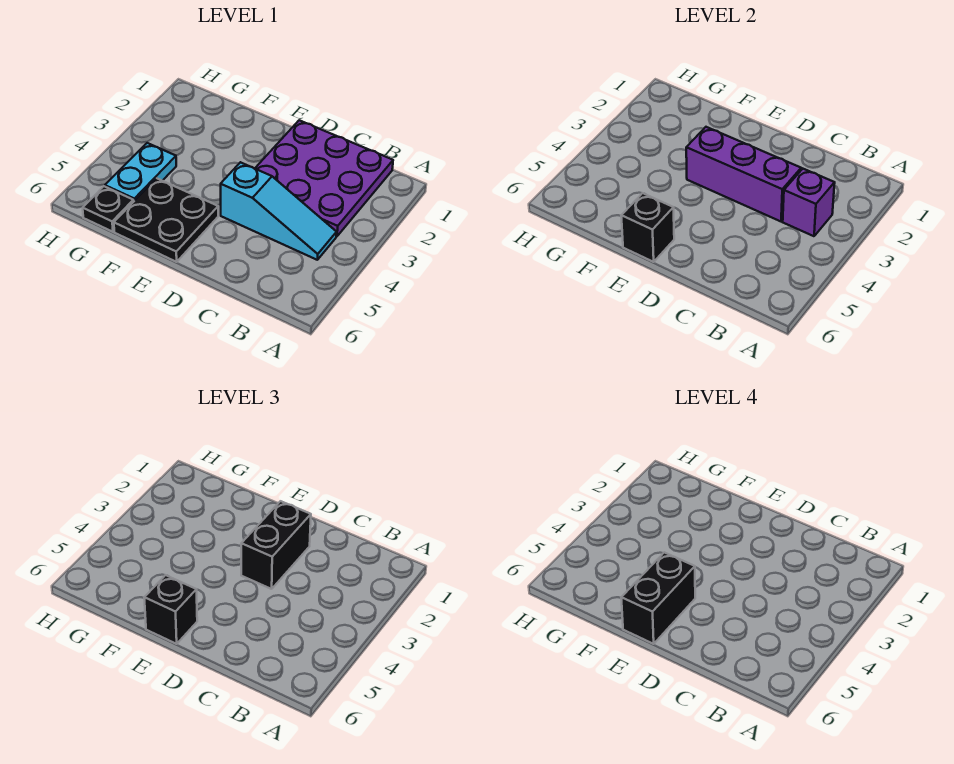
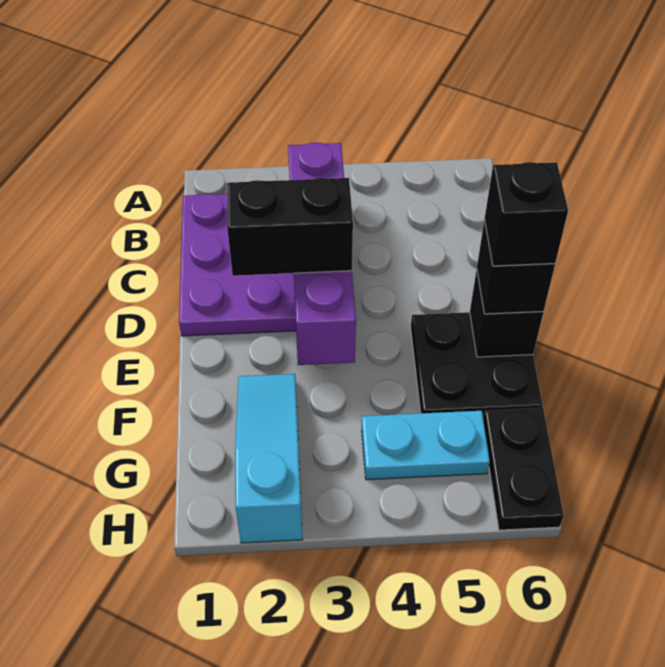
cyan 1x3 slope [221,162,337,260] -> cyan 1x3 slope moved to [235,374,303,543]
black 1x2 brick [621,552,695,644] -> black 1x1 brick [485,162,568,266]
black 1x1 plate [83,186,133,232] -> black 1x2 plate [483,408,564,530]

